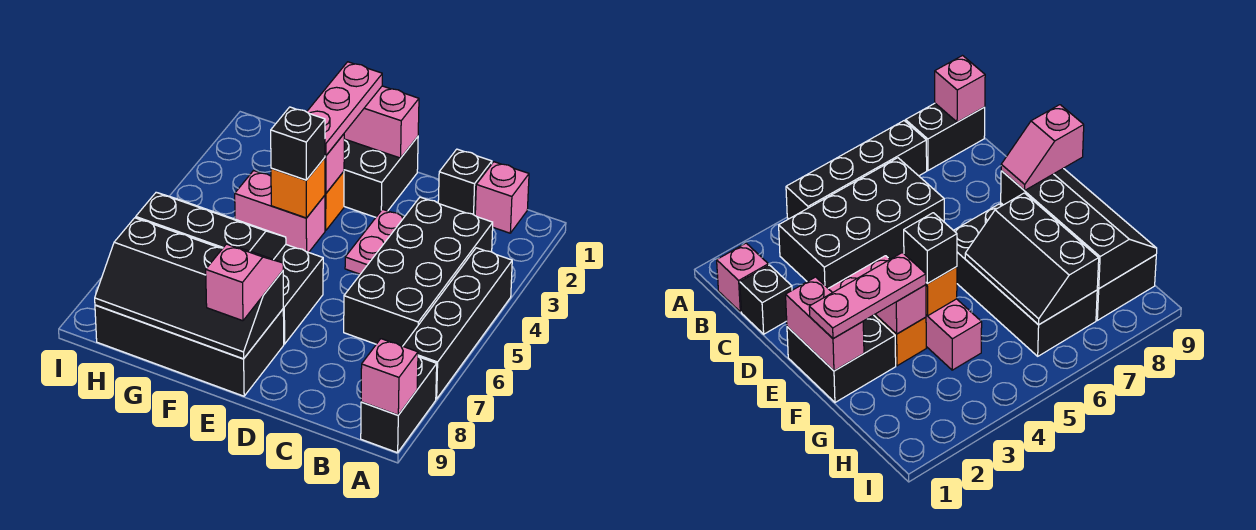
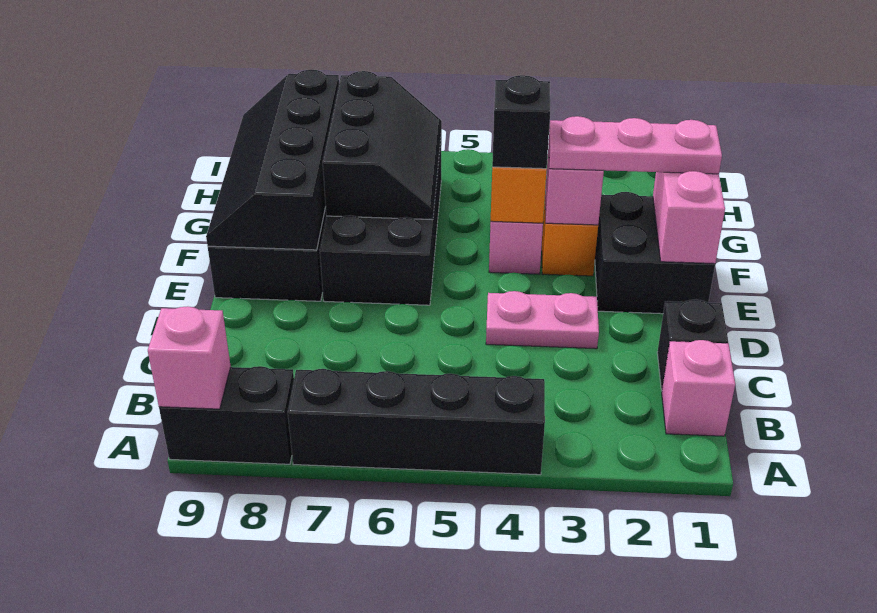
black 2x4 brick [344,197,493,346] -> none
pink 1x2 slope [206,244,283,321] -> none

